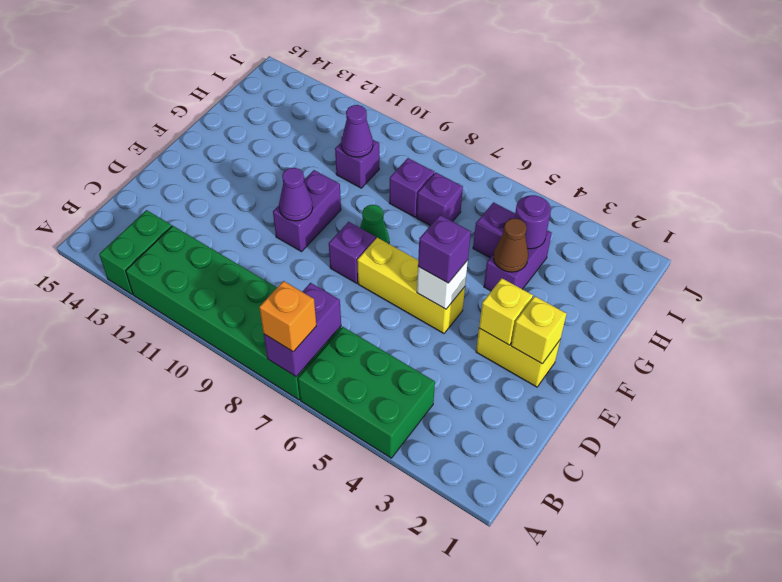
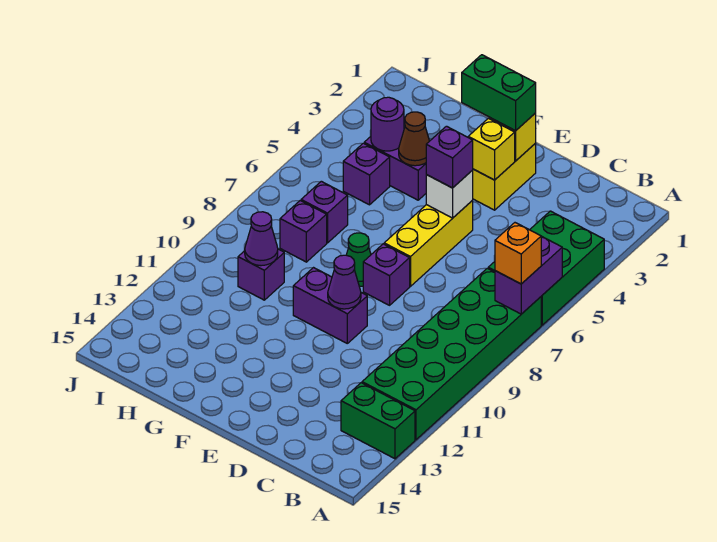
purple 1x2 brick [264,283,341,377] -> purple 1x2 brick turned to [495,236,562,314]
none -> green 1x2 brick [462,55,536,131]

